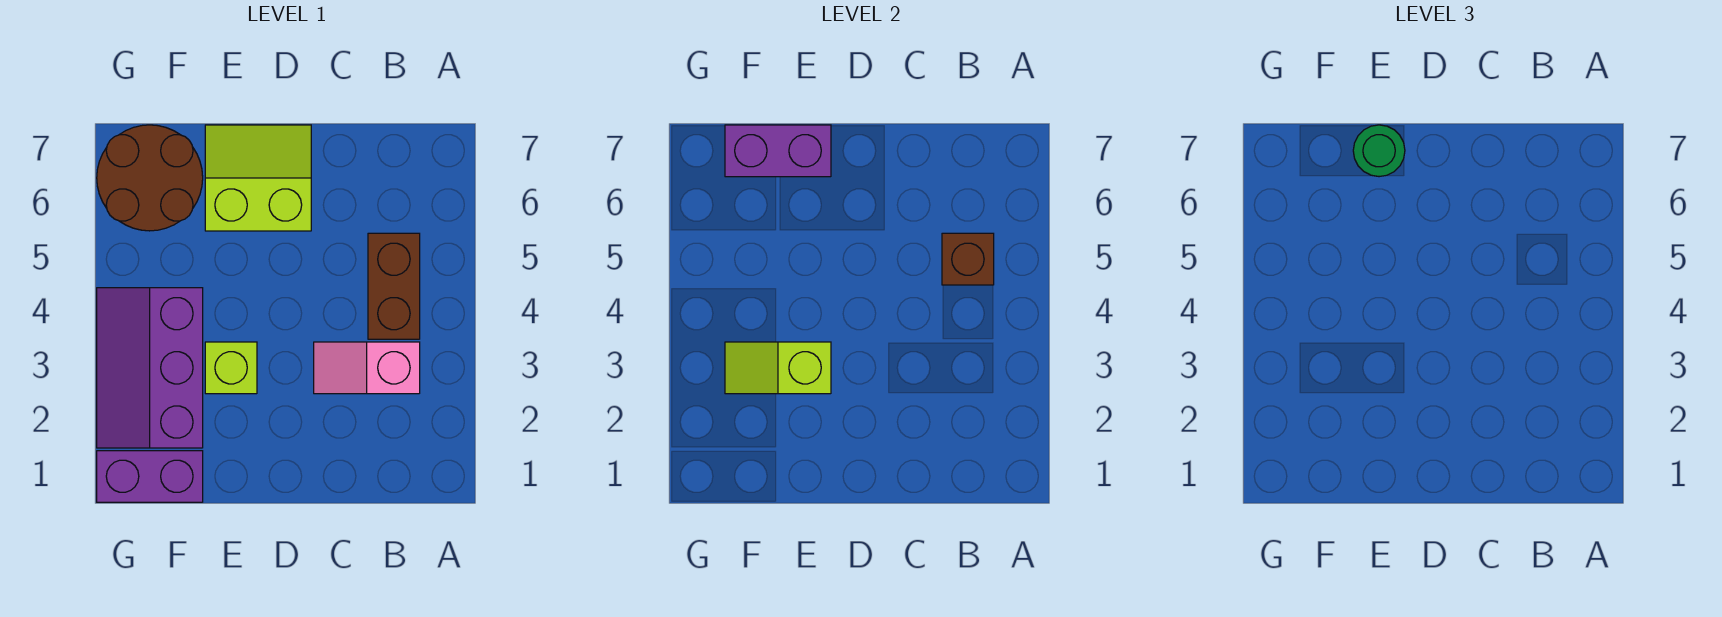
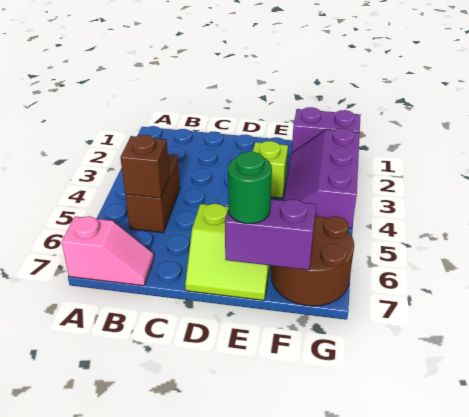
pink 1x2 slope [314,342,420,394] -> pink 1x2 slope moved to [62,216,154,286]
lime 1x2 slope [725,342,831,394] -> none
purple 2x3 slope [97,288,203,448] -> purple 2x3 slope turned to [283,128,360,229]

